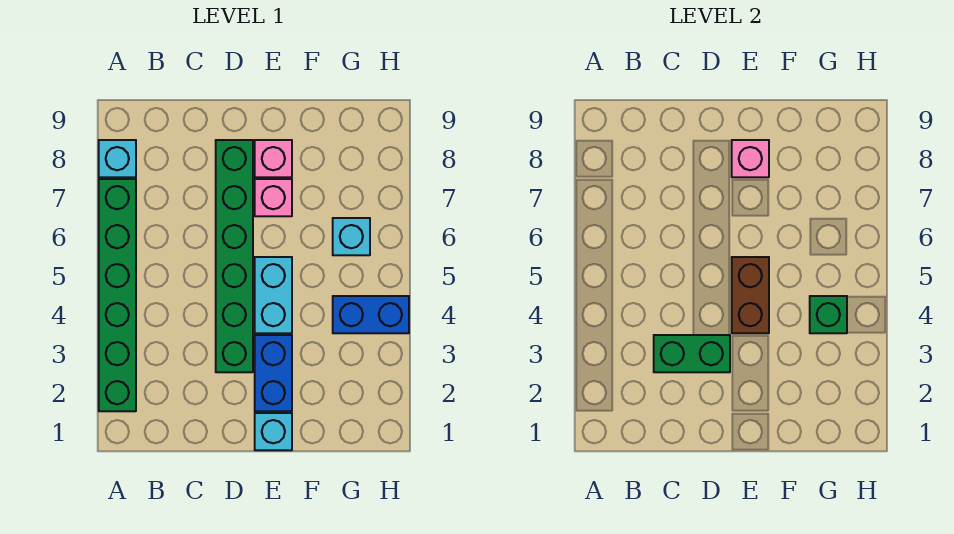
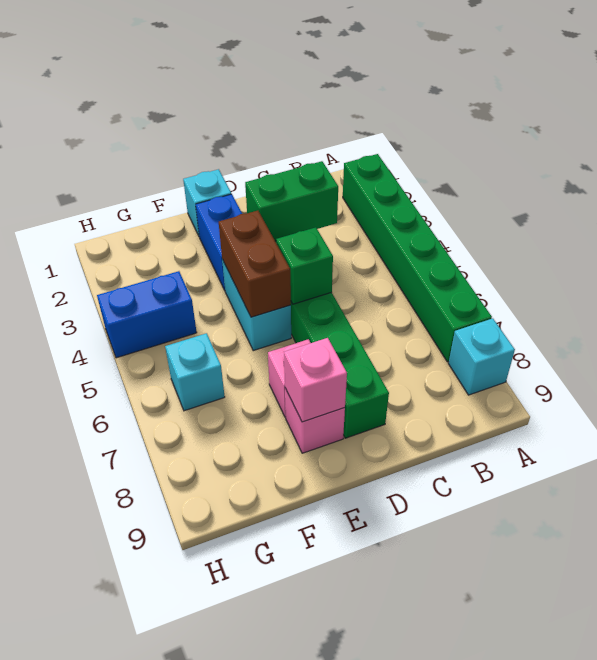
green 1x1 brick [810,296,847,333] -> green 1x1 brick moved to [276,227,333,304]

